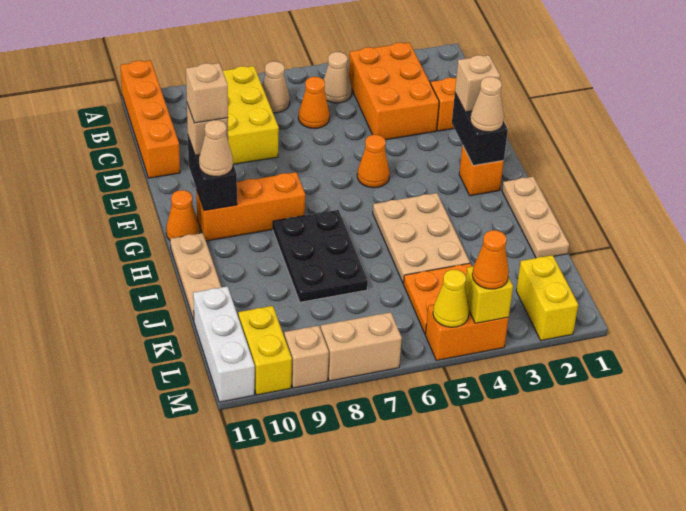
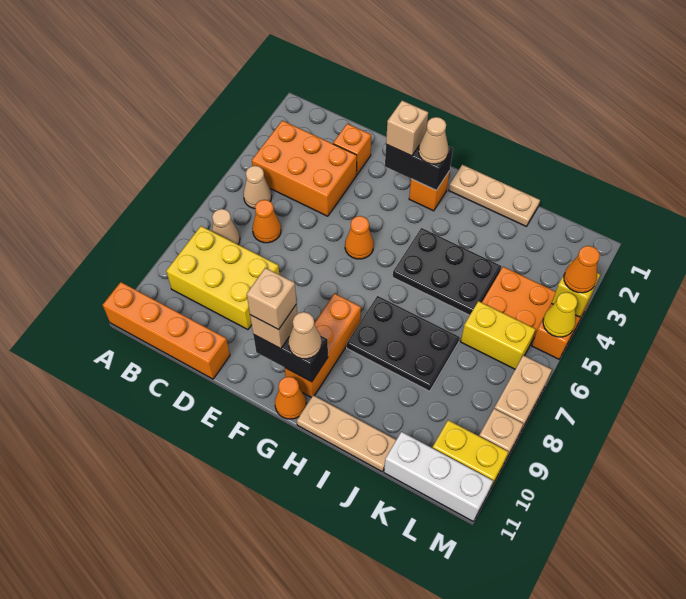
tan 2x3 plate [373,193,470,284] -> black 2x3 plate [393,228,501,315]
yellow 1x2 brick [516,255,578,340] -> yellow 1x2 brick moved to [461,301,535,369]

